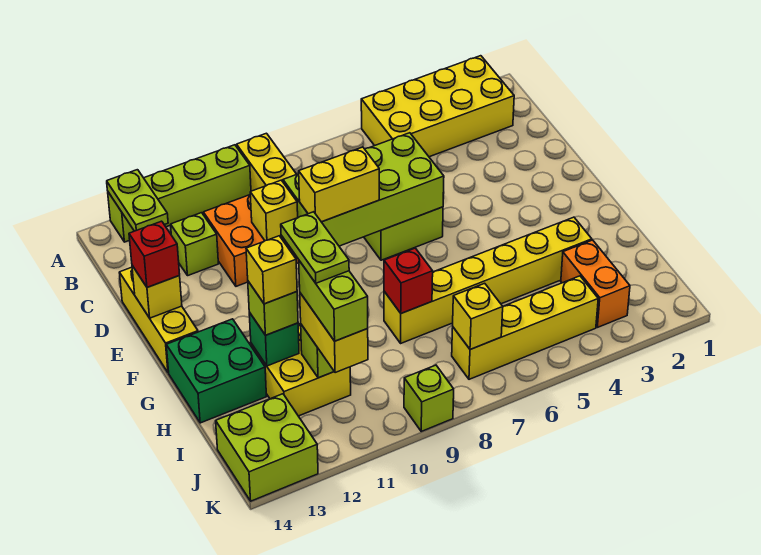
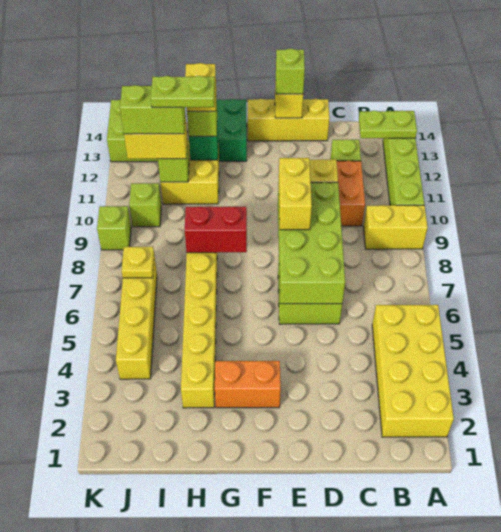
red 1x1 brick [129,221,180,287] -> lime 1x1 brick [276,49,305,94]
red 1x1 brick [384,248,433,313] -> red 1x2 brick [185,207,247,253]
orange 1x2 brick [561,240,630,327] -> orange 1x2 brick moved to [215,361,281,408]
yellow 1x1 brick [453,283,503,350] -> yellow 1x1 plate [122,247,154,278]
none -> lime 1x1 brick [129,183,161,227]

